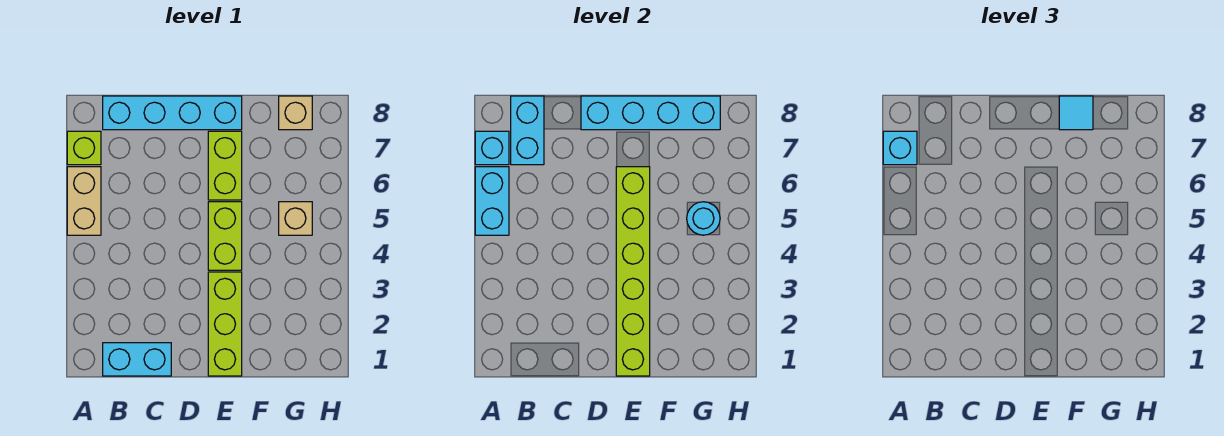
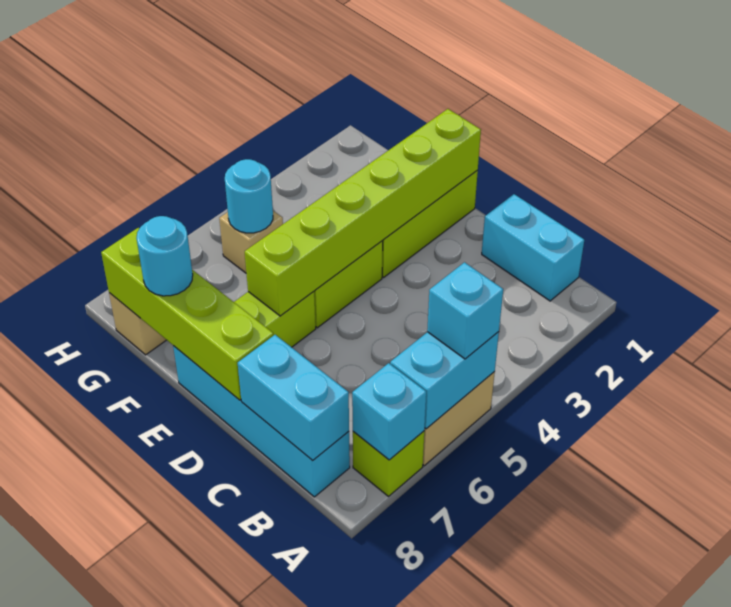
cyan 1x1 brick [883,131,917,165] -> cyan 1x1 brick moved to [427,262,503,359]
cyan 1x2 brick [511,96,544,165] -> cyan 1x2 brick turned to [238,335,349,460]
cyan 1x4 brick [581,96,720,130] -> lime 1x4 brick [101,228,274,400]
cyan 1x1 tile [1059,96,1093,130] -> cyan 1x1 round brick [137,216,193,296]

